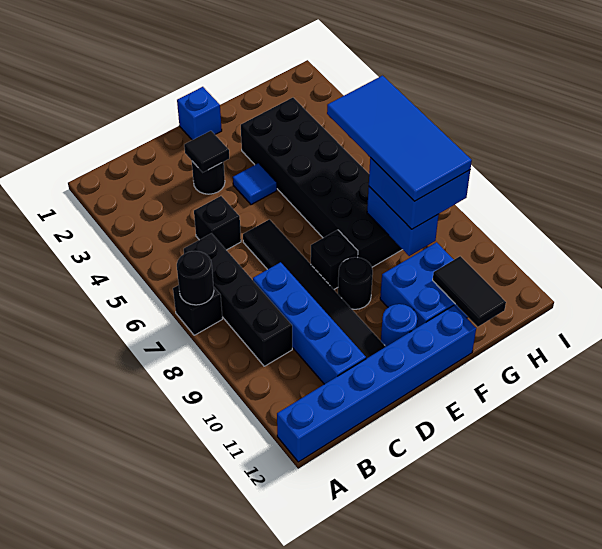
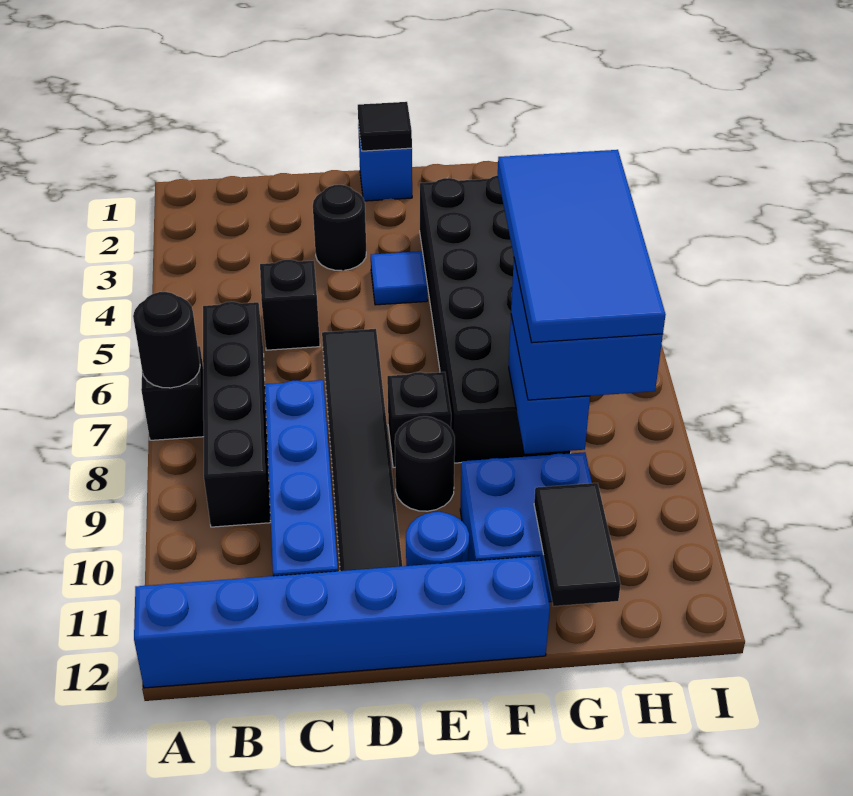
black 1x1 tile [184,131,229,172] -> black 1x1 tile moved to [358,102,412,151]

